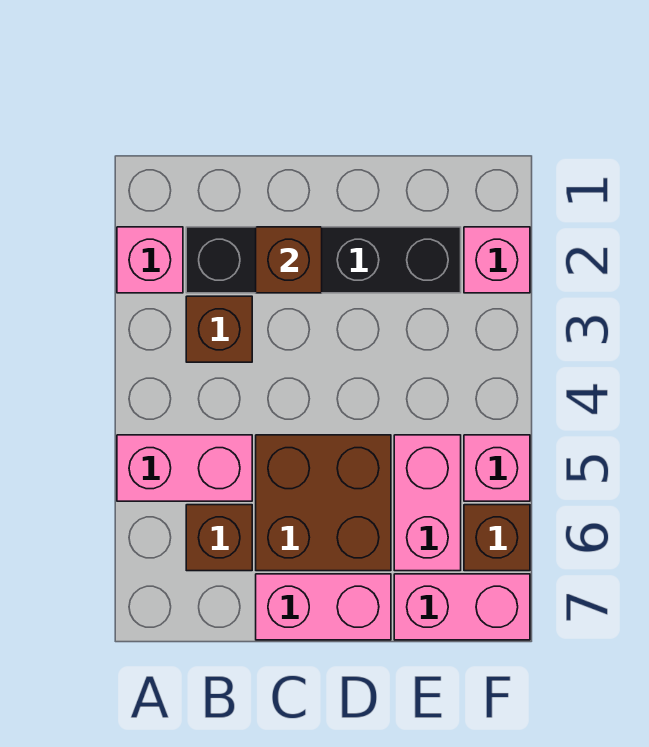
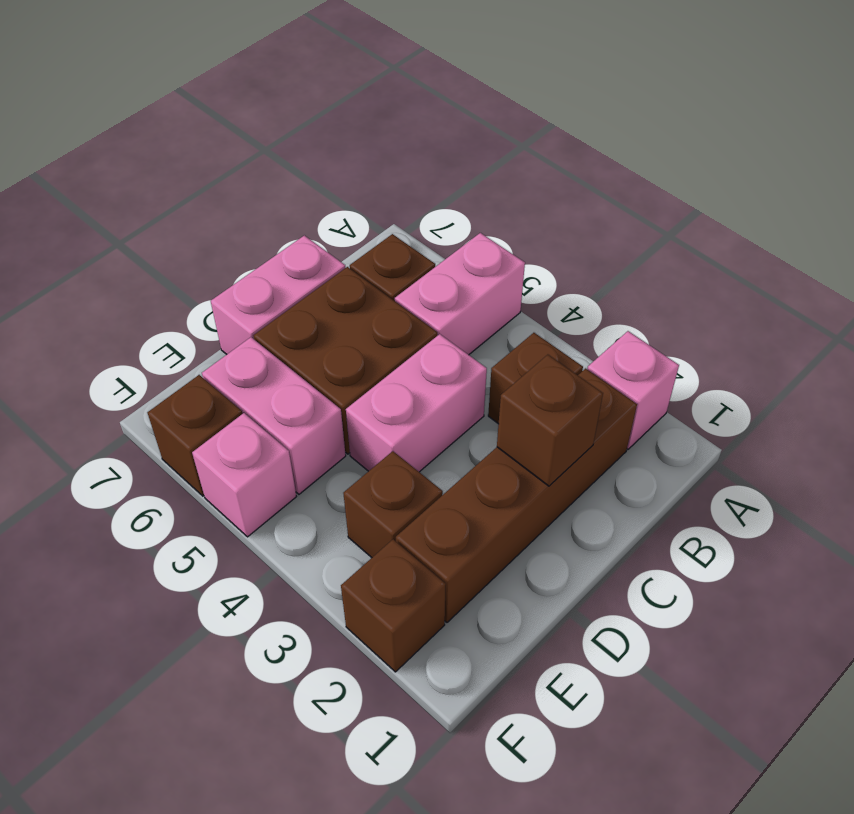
black 1x4 brick [186,227,461,293] -> brown 1x4 brick [396,368,637,622]
none -> brown 1x1 brick [343,451,443,558]
pink 1x2 brick [394,574,530,640] -> pink 1x2 brick moved to [346,334,487,472]
pink 1x1 brick [464,227,530,293] -> brown 1x1 brick [341,539,446,672]

